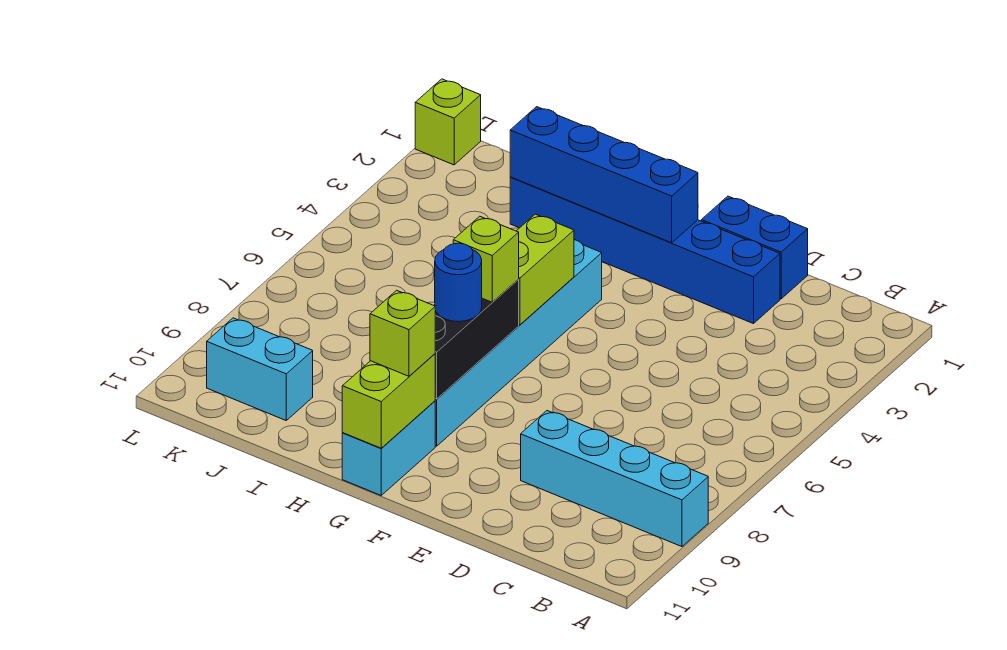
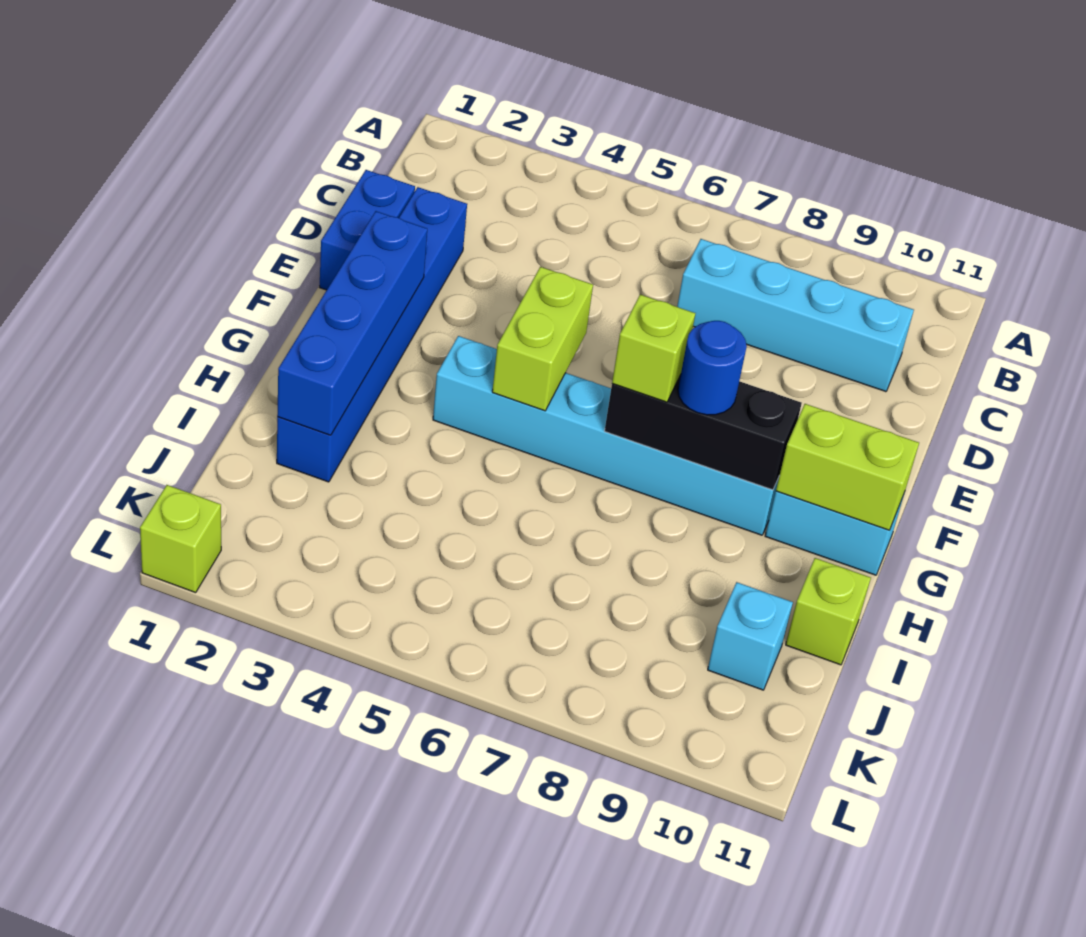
cyan 1x4 brick [521,411,708,547] -> cyan 1x4 brick turned to [677,239,914,392]
lime 1x2 brick [517,214,574,325] -> lime 1x2 brick turned to [492,267,593,411]
lime 1x1 brick [370,290,435,376] -> lime 1x1 brick moved to [786,558,871,665]
cyan 1x2 brick [207,318,313,420] -> cyan 1x1 brick [708,582,793,690]

